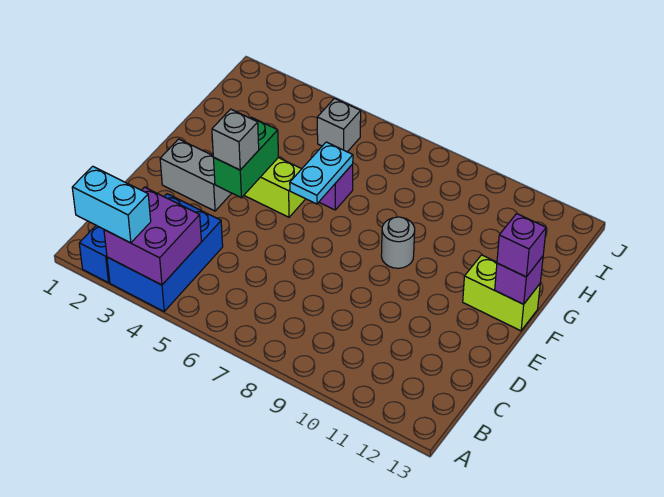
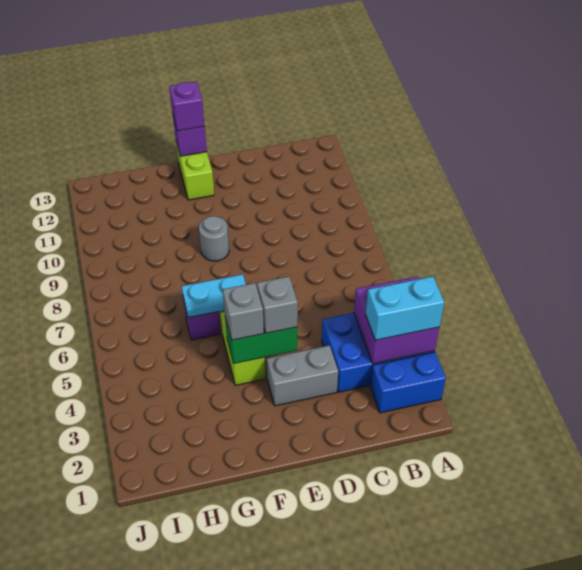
cyan 1x2 brick [72,166,151,243] -> cyan 1x2 brick turned to [366,277,444,340]
grey 1x2 brick [160,139,232,211] -> grey 1x2 brick turned to [267,345,338,406]
grey 1x1 brick [317,98,361,152] -> grey 1x1 brick moved to [223,283,264,340]

